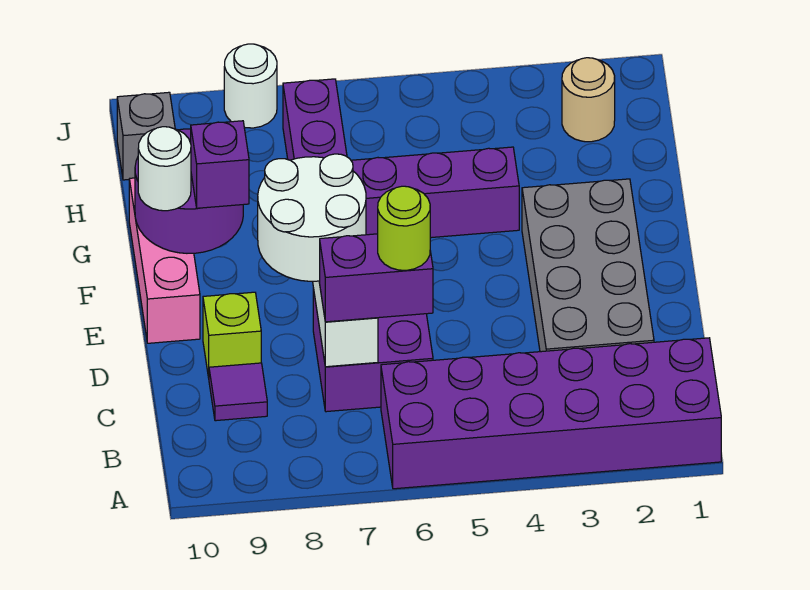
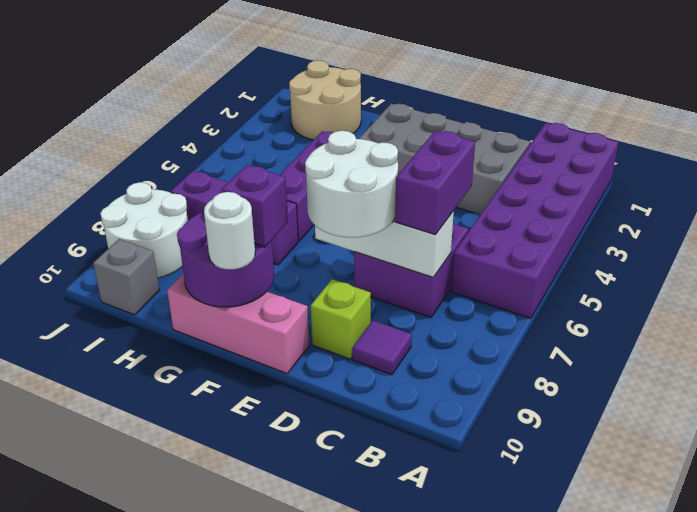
lime 1x1 round brick [378,186,430,270] -> none
tan 1x1 round brick [562,58,615,142] -> tan 2x2 round brick [289,61,361,140]
white 1x1 round brick [224,44,277,128] -> white 2x2 round brick [100,182,188,278]

